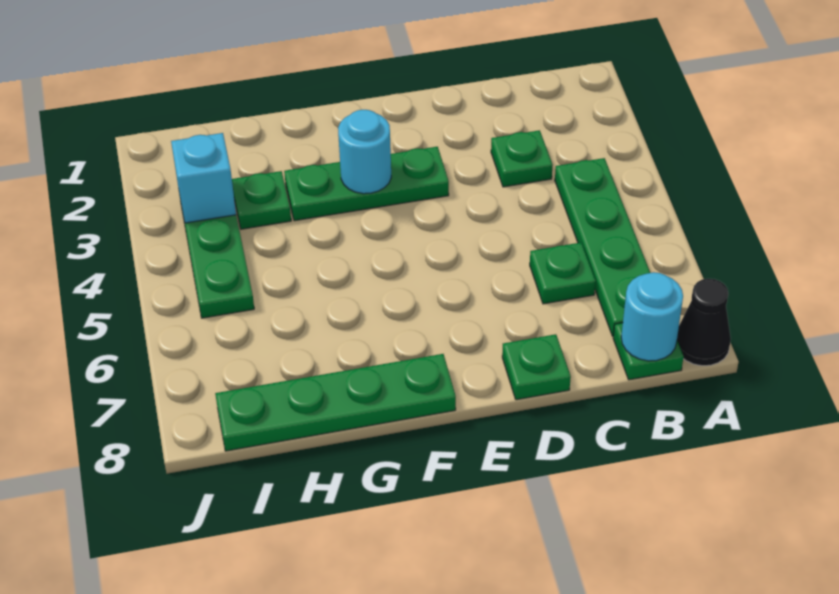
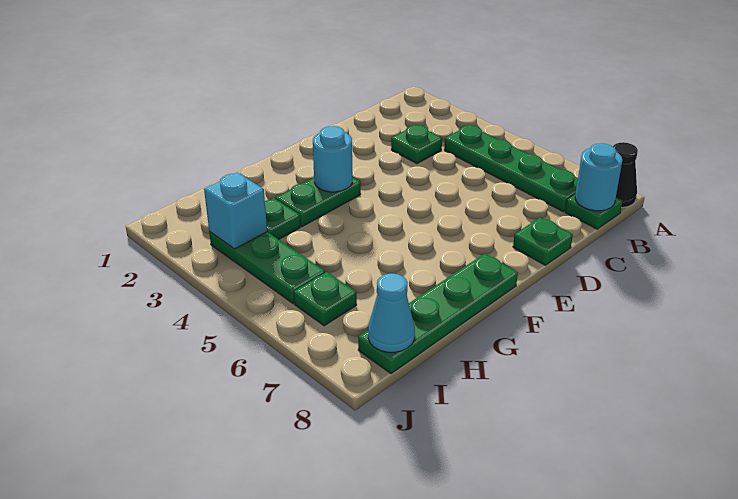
green 1x1 plate [530,243,596,304] -> green 1x1 plate moved to [294,272,357,326]
green 1x3 plate [284,147,449,221] -> green 1x2 plate [276,177,361,227]
none -> cyan 1x1 cone [368,274,415,352]

